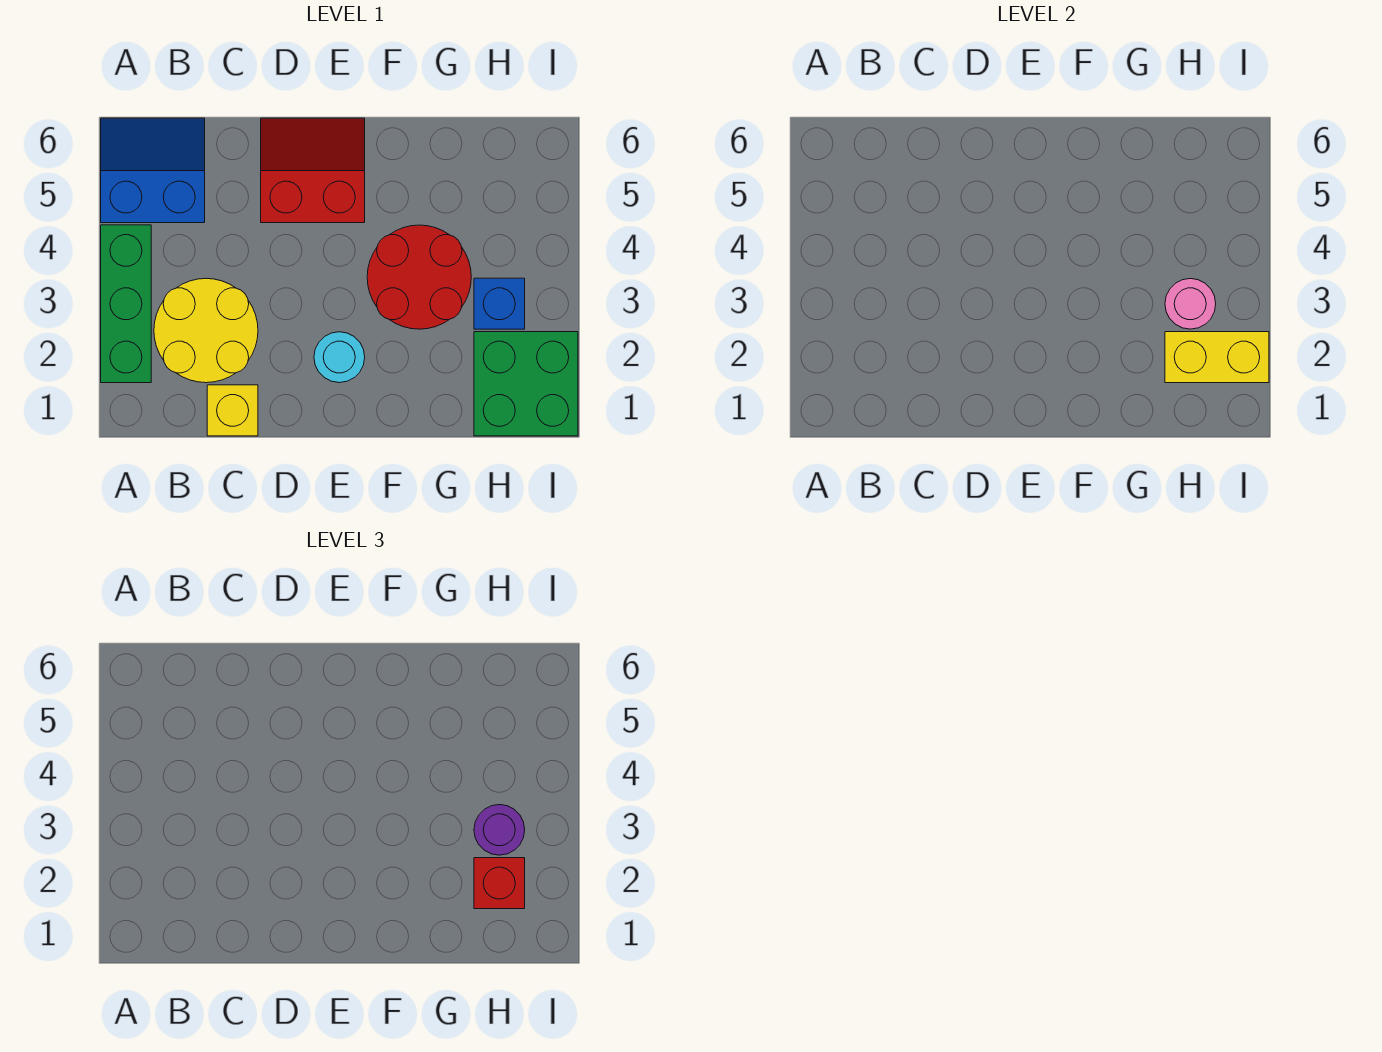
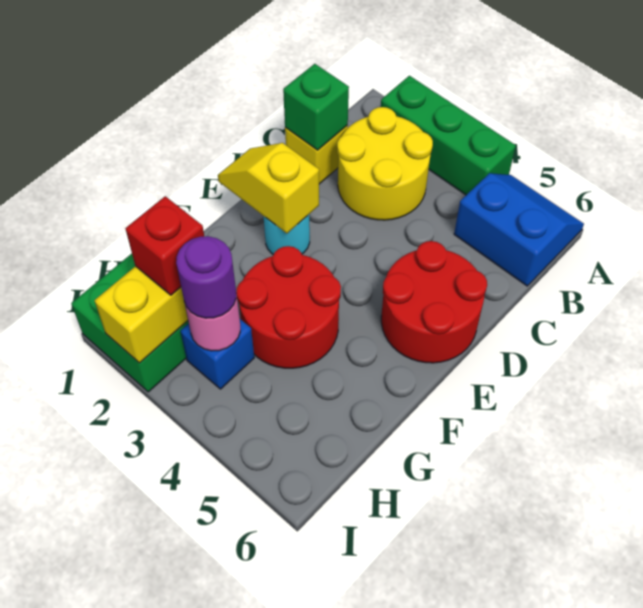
blue 2x2 slope [101,118,205,223] -> blue 2x2 slope turned to [454,173,584,286]
none -> green 1x1 brick [283,64,349,150]
red 2x2 slope [261,118,365,223] -> red 2x2 round brick [381,241,487,363]
none -> yellow 1x2 slope [218,143,319,233]

